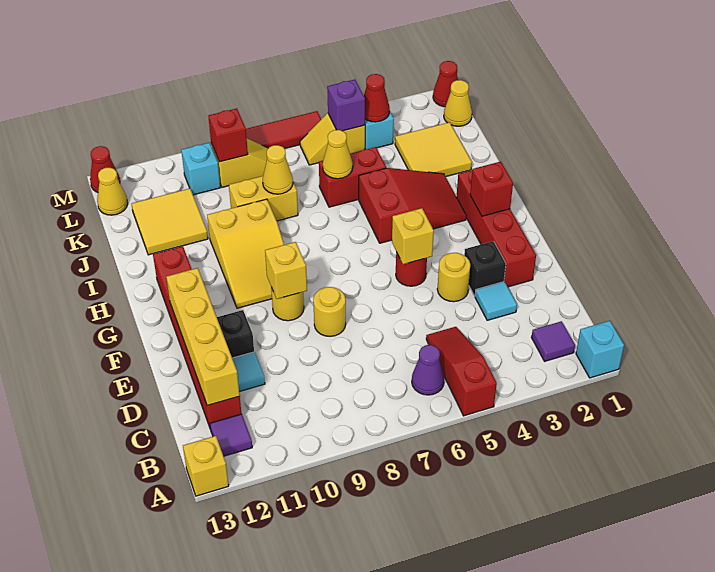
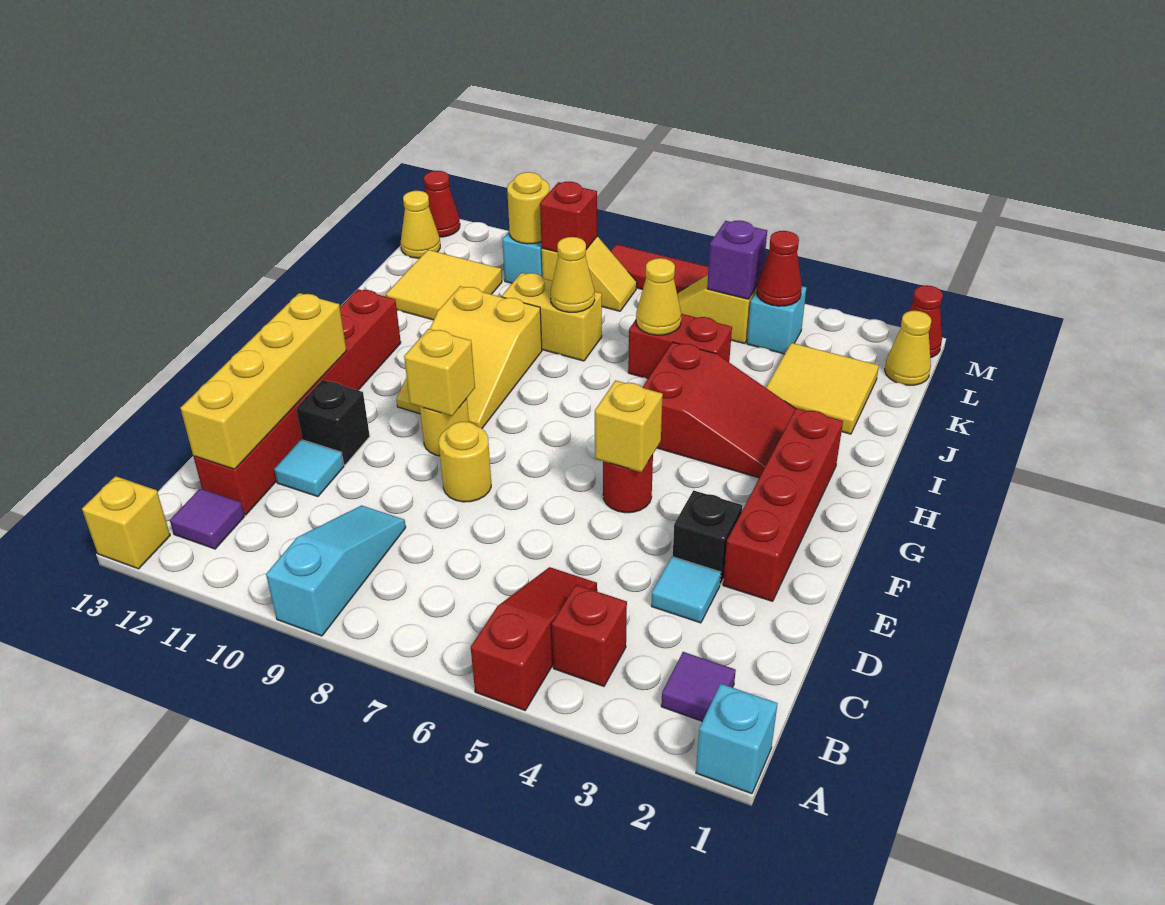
none -> cyan 1x3 slope [266,505,406,636]
purple 1x1 cone [412,345,444,395] -> none
yellow 1x1 round brick [437,253,470,302] -> yellow 1x1 round brick moved to [507,172,549,244]
red 1x1 brick [470,162,513,216] -> red 1x1 brick moved to [552,585,627,686]

